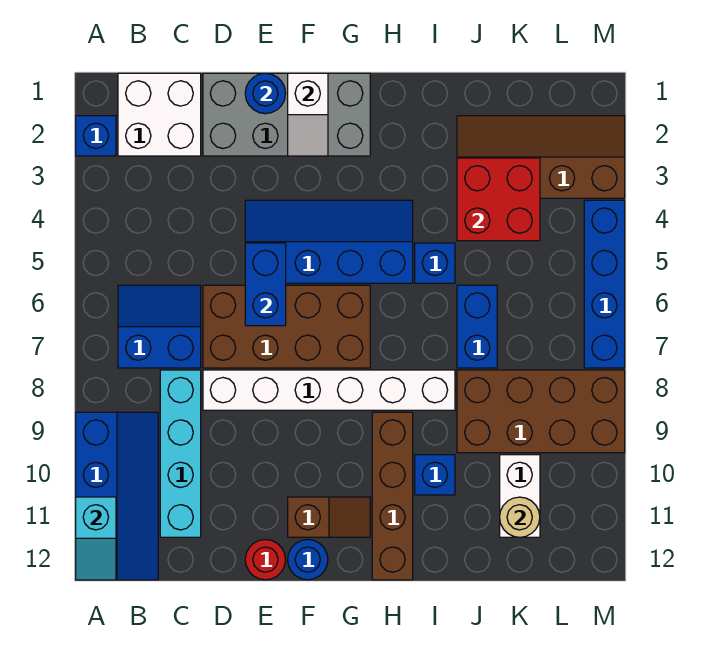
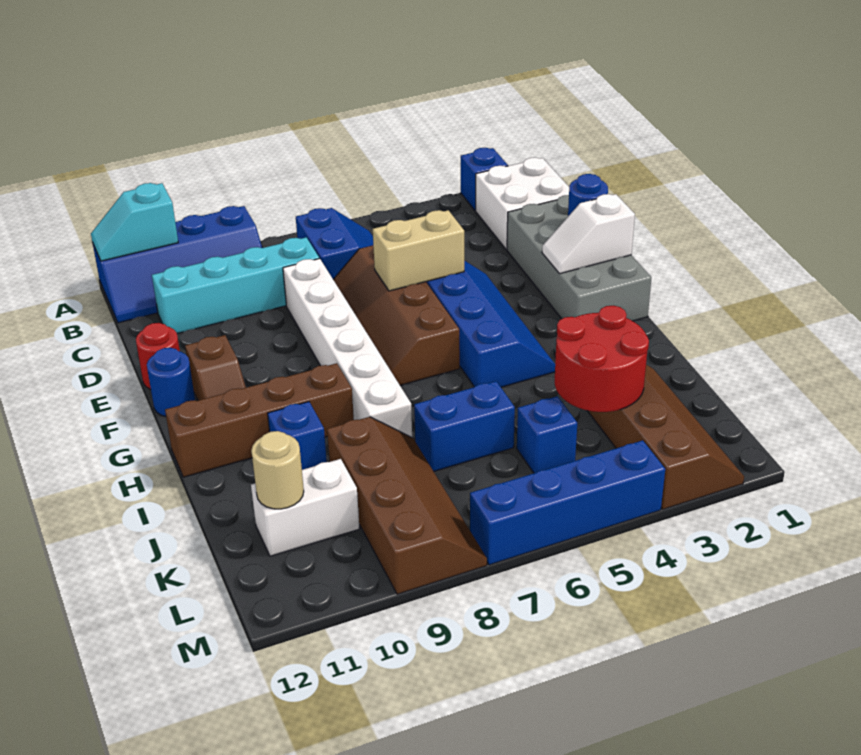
brown 2x4 brick [203,285,370,368] -> brown 2x4 slope [333,245,460,385]
blue 1x2 brick [245,243,286,326] -> tan 1x2 brick [373,210,464,291]
blue 1x1 brick [415,243,455,283] -> blue 1x1 brick moved to [517,396,577,473]
red 2x2 brick [457,158,540,241] -> red 2x2 round brick [555,306,649,412]
brown 2x4 brick [457,370,625,453] -> brown 2x4 slope [327,417,487,594]

